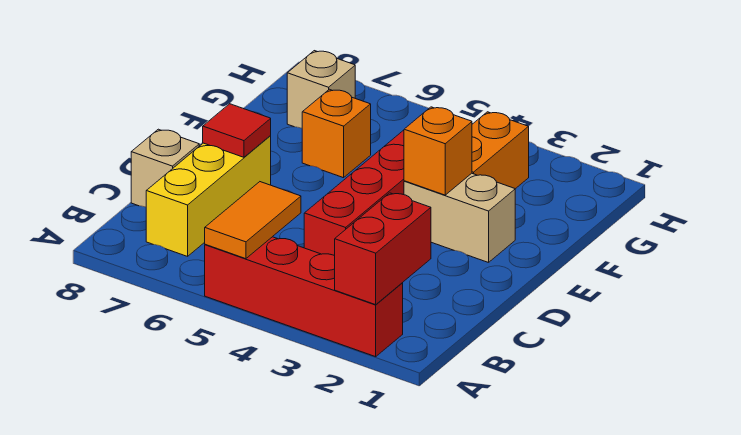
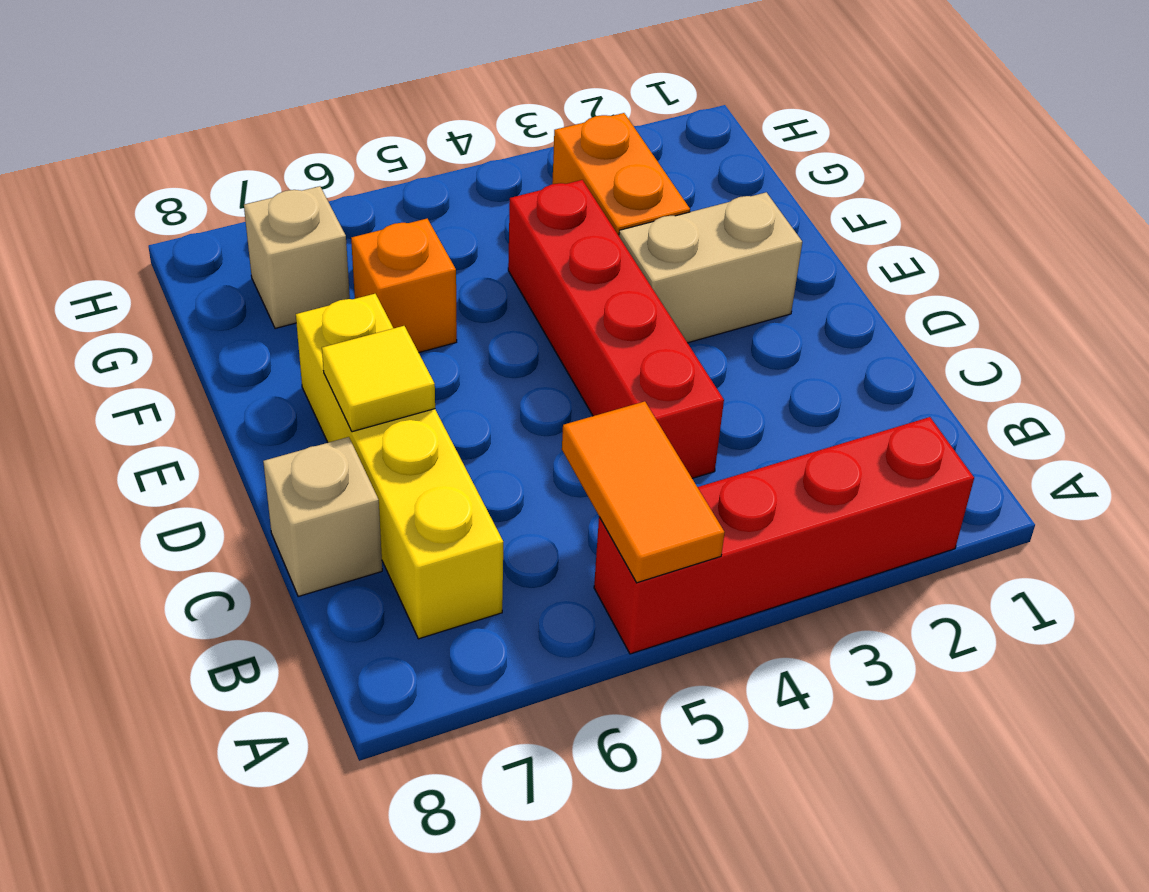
red 1x2 brick [335,193,431,305] -> none
yellow 1x3 brick [146,136,271,256] -> yellow 1x4 brick [296,294,503,639]
red 1x1 tile [203,104,271,157] -> yellow 1x1 tile [322,326,435,432]
orange 1x1 brick [404,107,472,195] -> none

